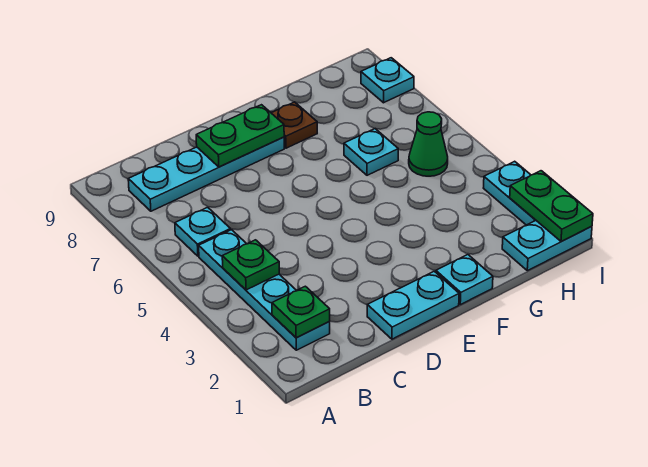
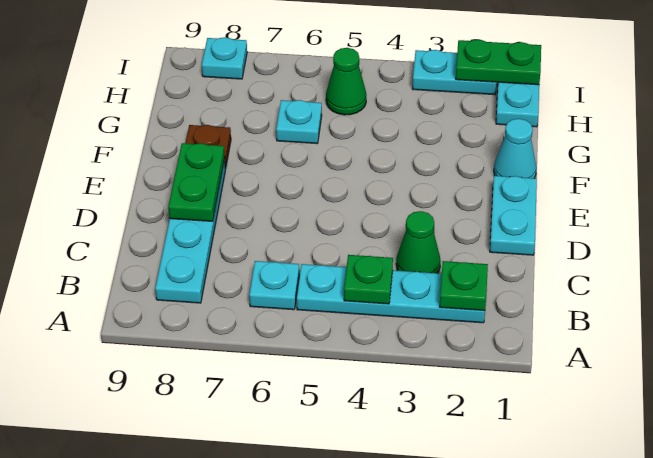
none -> green 1x1 cone [396,211,441,273]
cyan 1x1 plate [436,255,493,305] -> cyan 1x1 cone [494,119,537,178]

